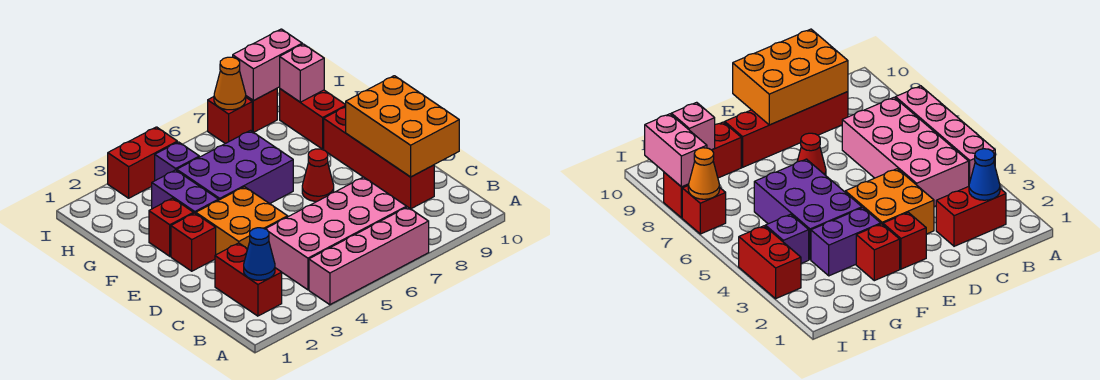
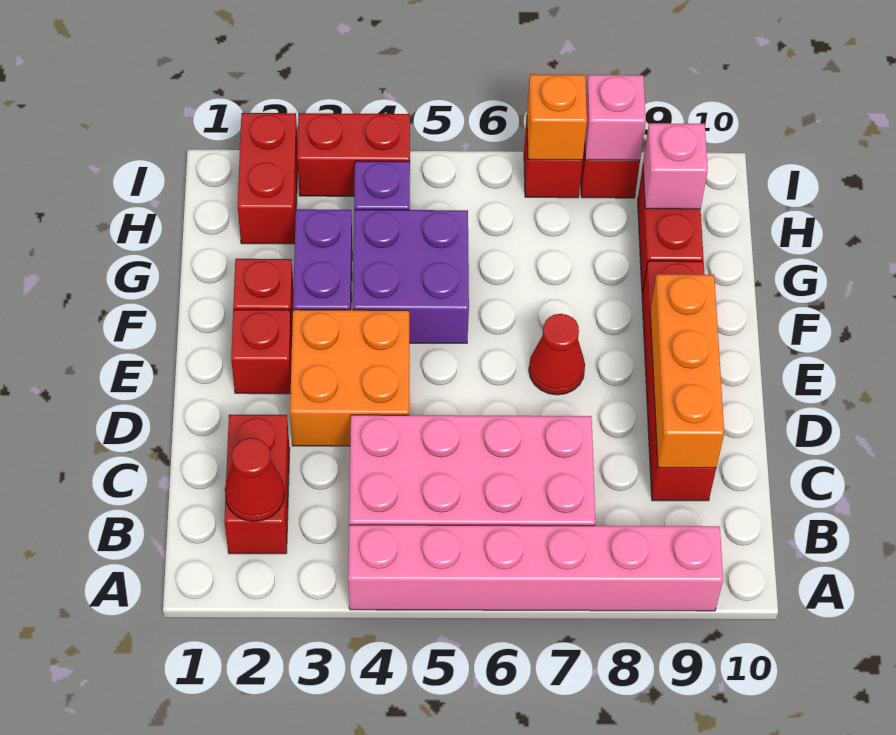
pink 1x4 brick [309,207,429,305] -> pink 1x6 brick [348,525,723,611]
blue 1x1 cone [244,228,275,280] -> red 1x1 cone [225,438,285,521]
orange 2x3 brick [346,76,459,177] -> orange 1x3 brick [650,274,724,468]
purple 2x3 brick [177,131,293,204] -> purple 2x2 brick [353,210,469,343]
none -> red 1x2 brick [238,113,298,244]
orange 1x1 cone [214,57,246,110] -> orange 1x1 brick [527,74,587,160]
pink 1x2 brick [233,29,302,101] -> pink 1x1 brick [585,75,646,160]

